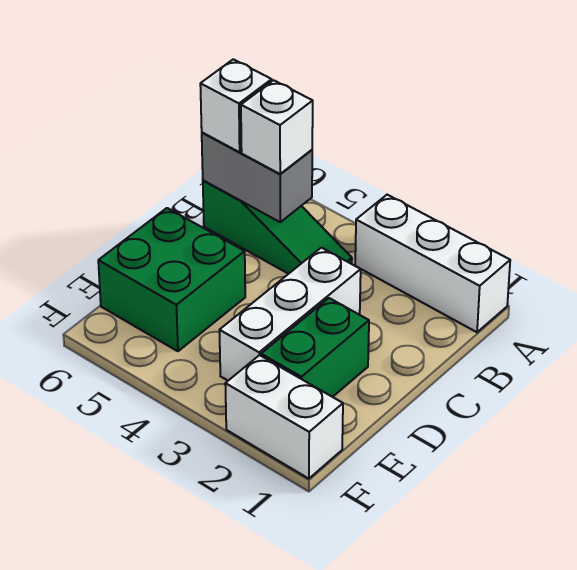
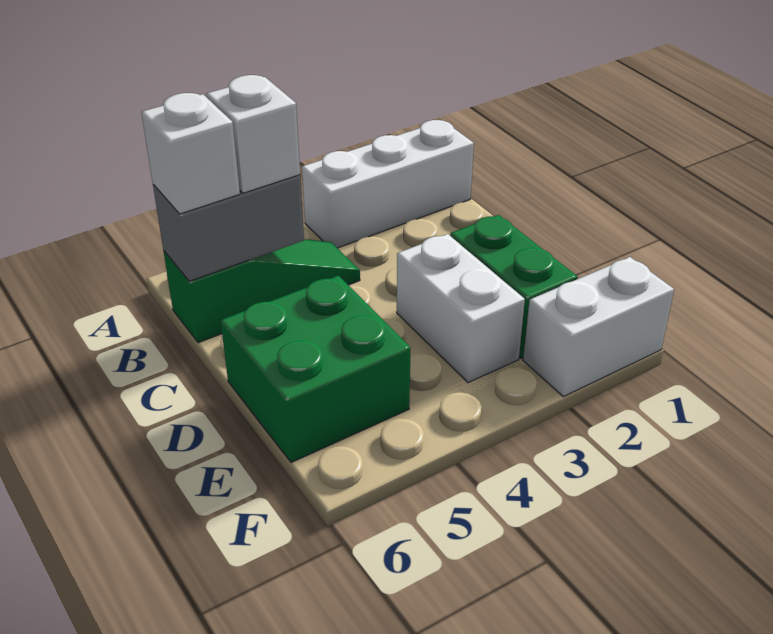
white 1x3 brick [219,248,361,381] -> white 1x2 brick [397,234,525,383]

